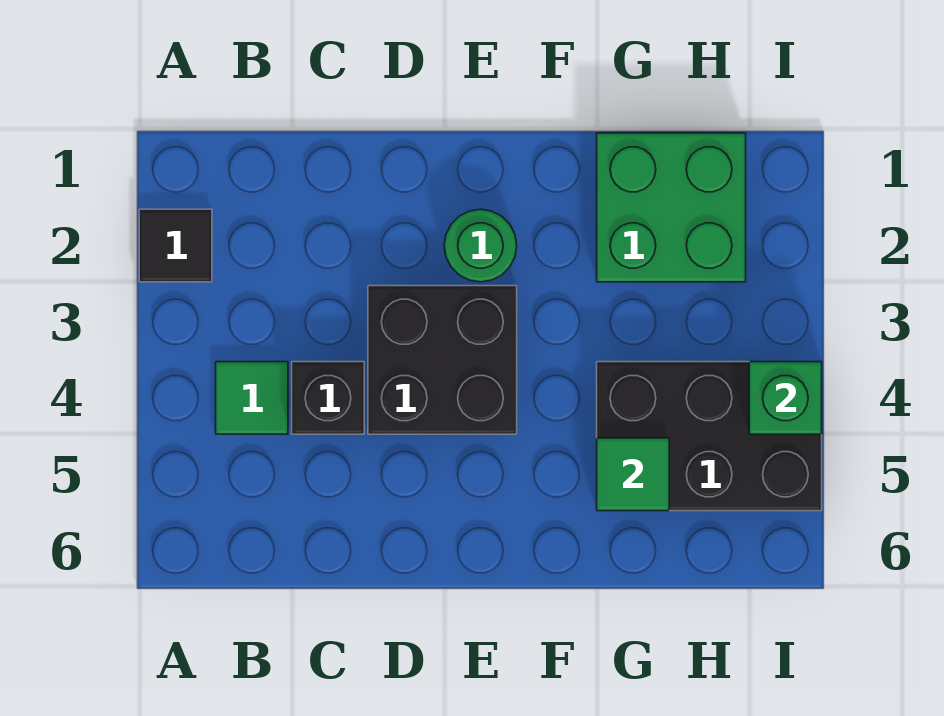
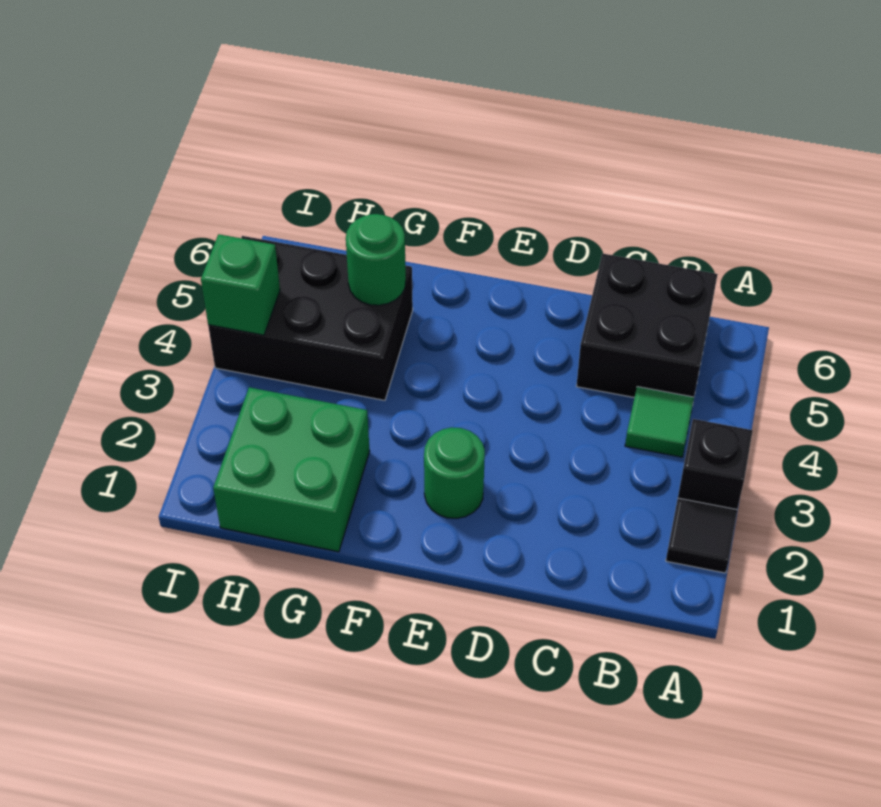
black 1x1 brick [292,362,364,434] -> black 1x1 brick moved to [678,419,753,510]
black 2x2 brick [368,286,517,434] -> black 2x2 brick moved to [577,254,718,397]
green 1x1 tile [597,438,669,511] -> green 1x1 round brick [346,214,406,305]

